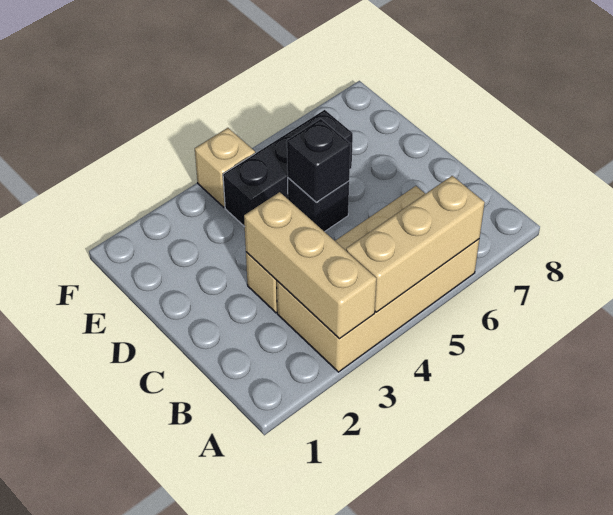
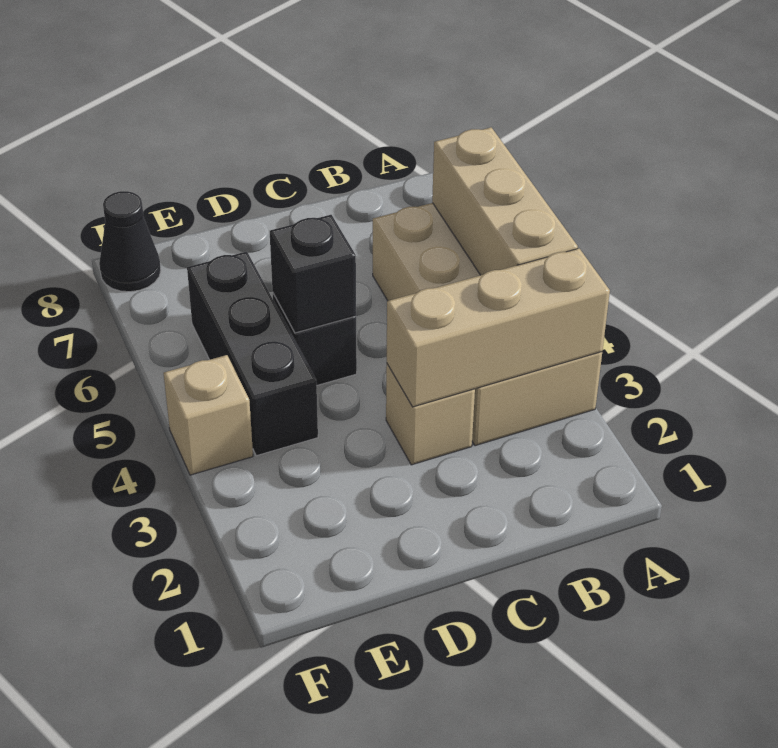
none -> black 1x1 cone [99,191,161,292]

